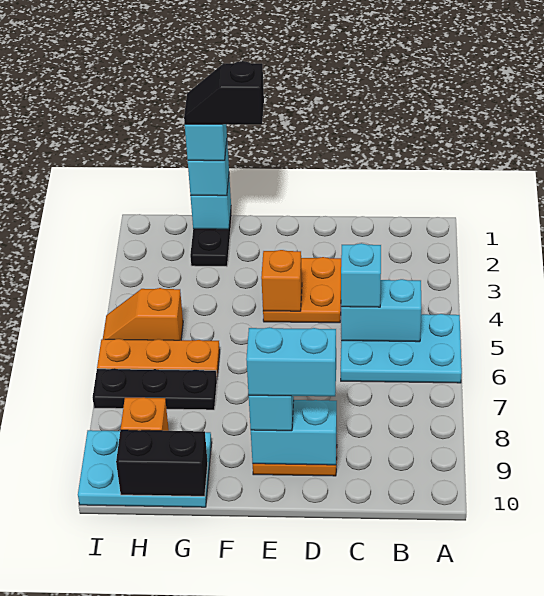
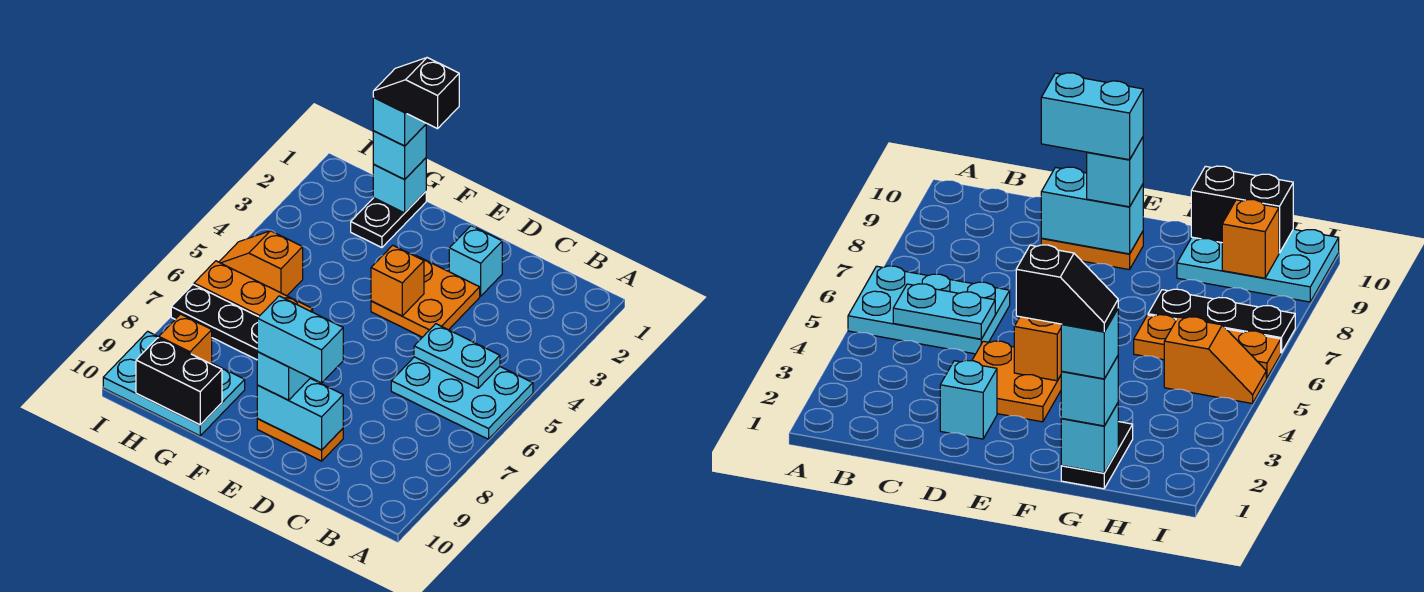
cyan 1x2 brick [341,279,421,342] -> cyan 1x2 plate [414,324,500,388]
cyan 1x1 brick [341,243,381,307] -> cyan 1x1 brick moved to [449,226,502,296]

